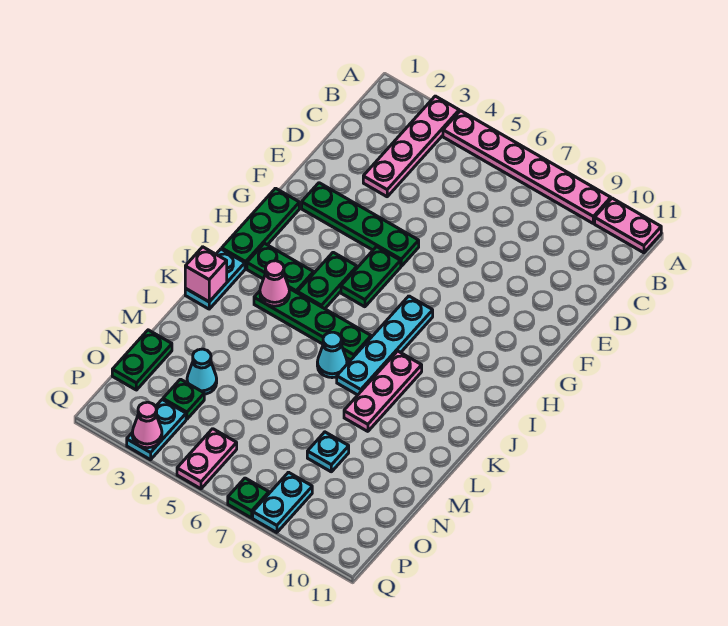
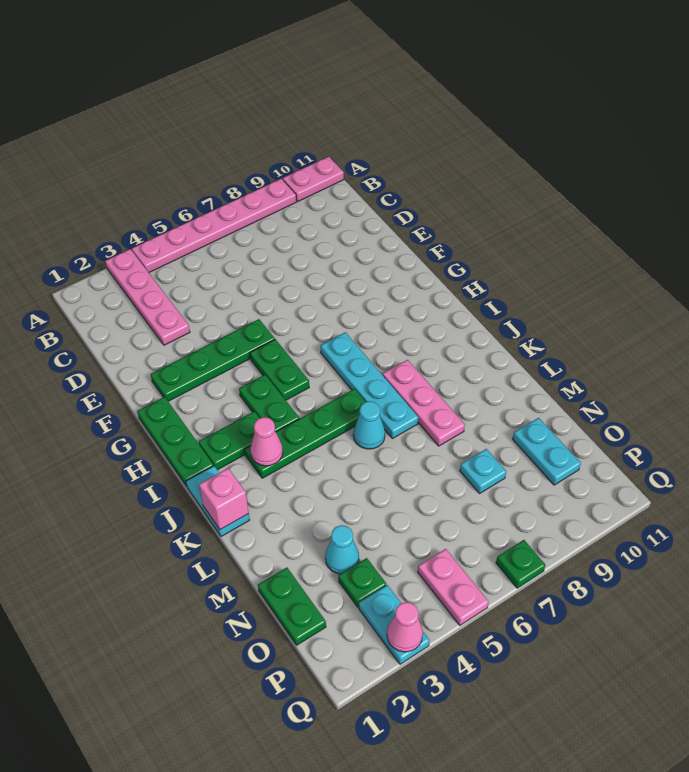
cyan 1x2 plate [253,472,312,533] -> cyan 1x2 plate moved to [513,418,581,485]

